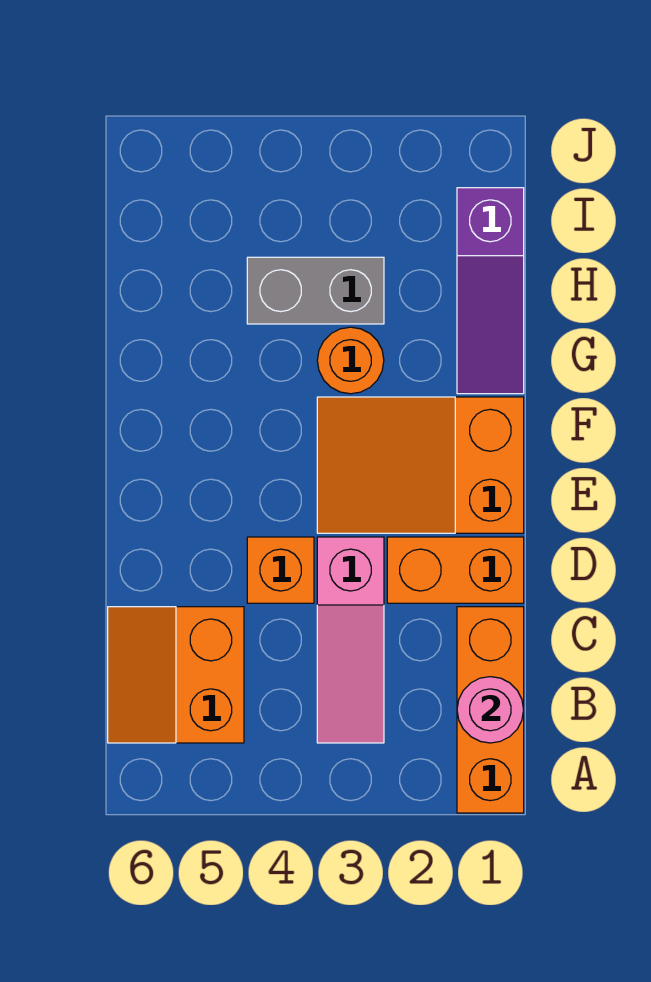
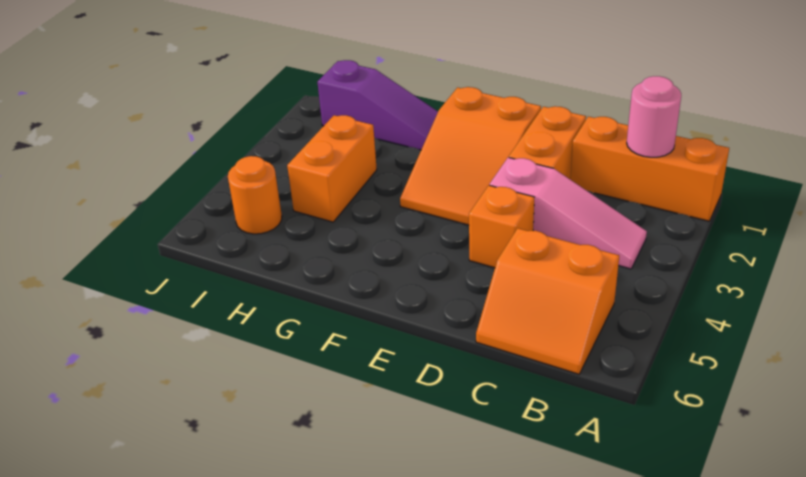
orange 1x1 round brick [317,327,384,394] -> orange 1x1 round brick moved to [228,156,282,234]
grey 1x2 brick [247,257,384,324] -> orange 1x2 brick [287,115,377,222]

